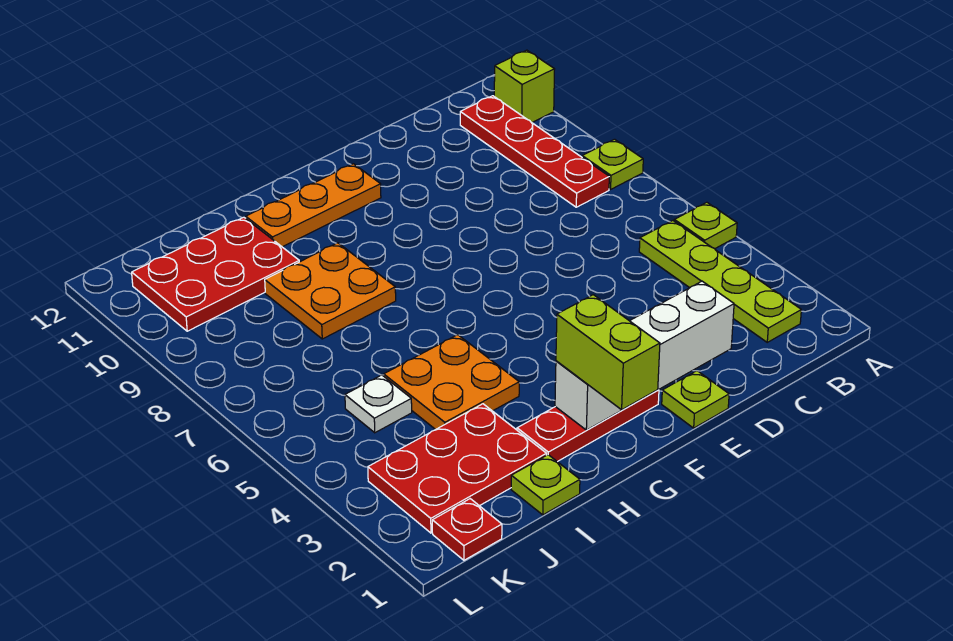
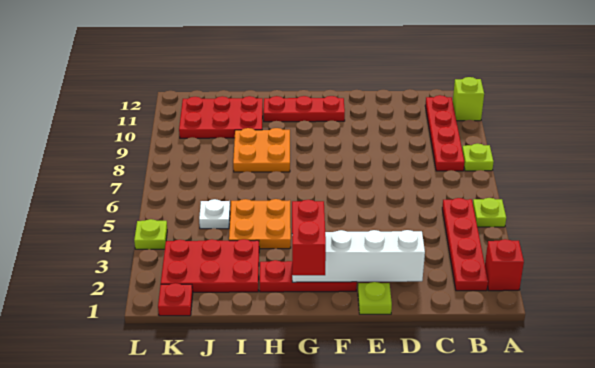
none -> red 1x1 brick [485,239,524,291]
lime 1x4 plate [639,221,801,342] -> red 1x4 plate [442,198,488,291]
orange 1x3 plate [246,164,381,247] -> red 1x3 plate [264,96,345,122]
lime 1x2 brick [556,295,660,410] -> red 1x2 brick [292,200,326,275]
lime 1x1 plate [511,455,580,515] -> lime 1x1 plate moved to [134,219,167,249]

